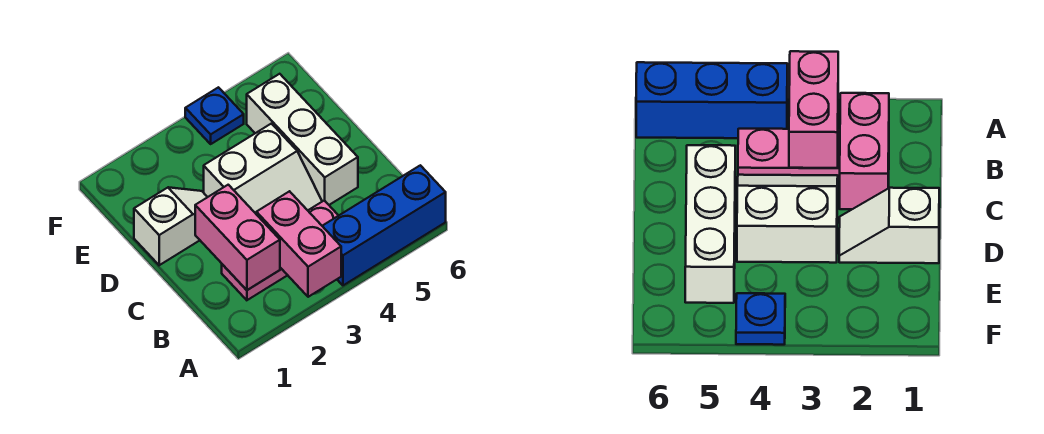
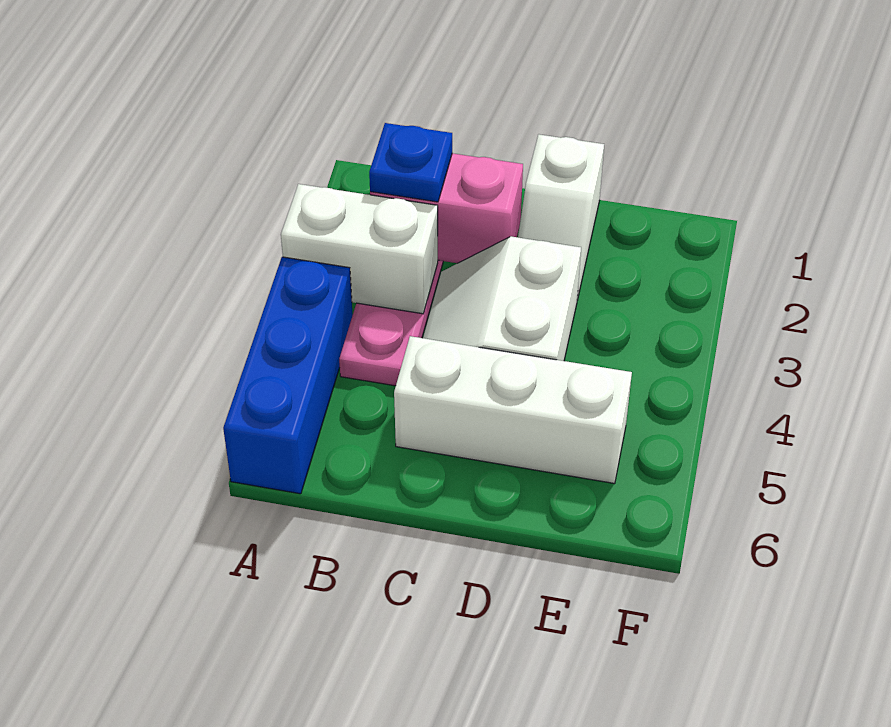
pink 1x2 brick [256,191,341,297] -> white 1x2 brick [281,184,438,314]
blue 1x1 plate [185,87,244,144] -> blue 1x1 plate moved to [369,123,452,202]

